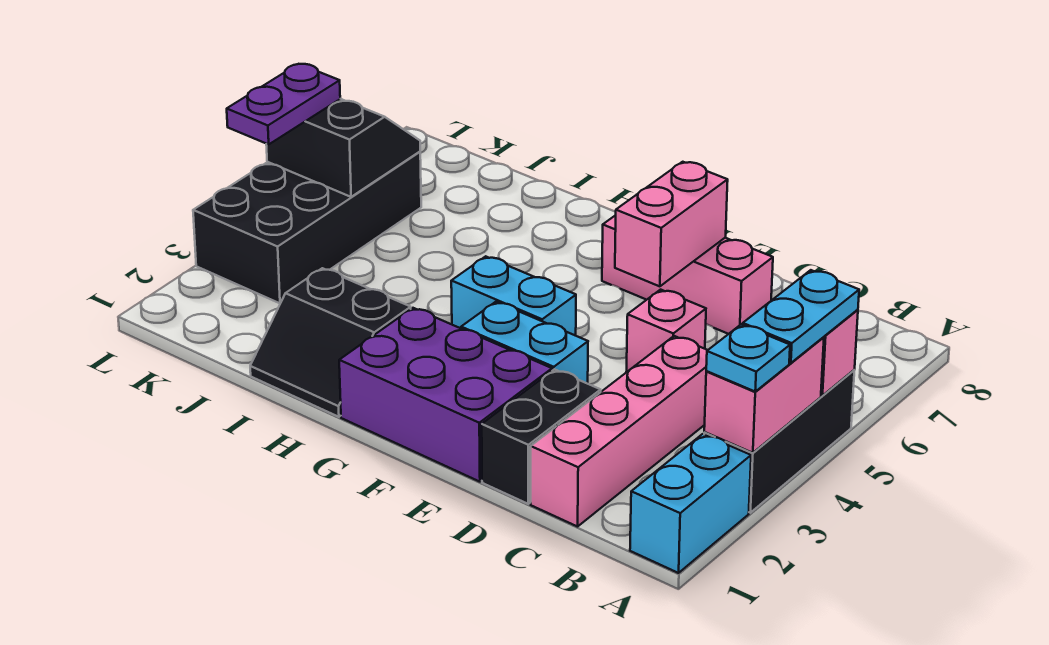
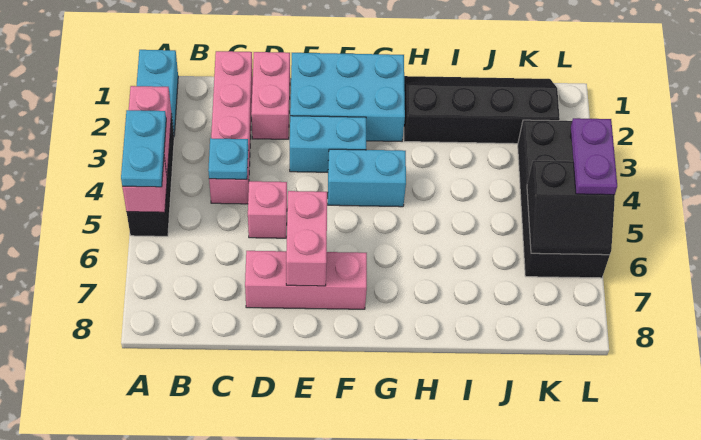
cyan 1x1 plate [706,324,790,391] -> cyan 1x1 plate moved to [208,138,248,179]
black 1x2 brick [482,369,601,504] -> pink 1x2 brick [251,52,290,139]
purple 2x3 brick [339,308,552,482] -> cyan 2x3 brick [290,53,405,141]
black 2x2 slope [250,268,411,417] -> black 2x4 slope [404,76,560,144]

